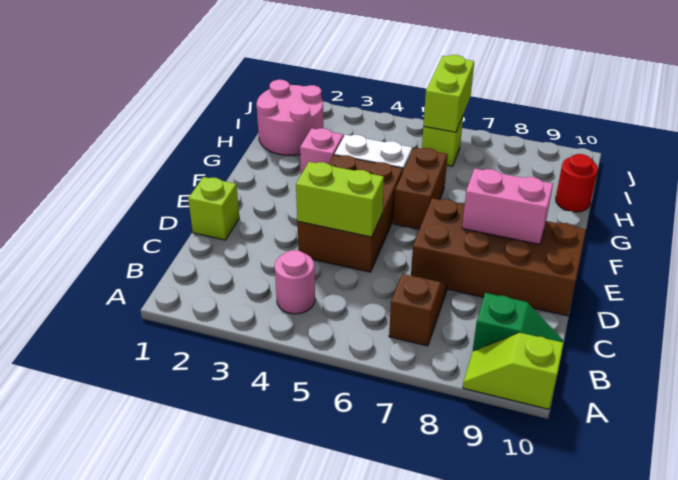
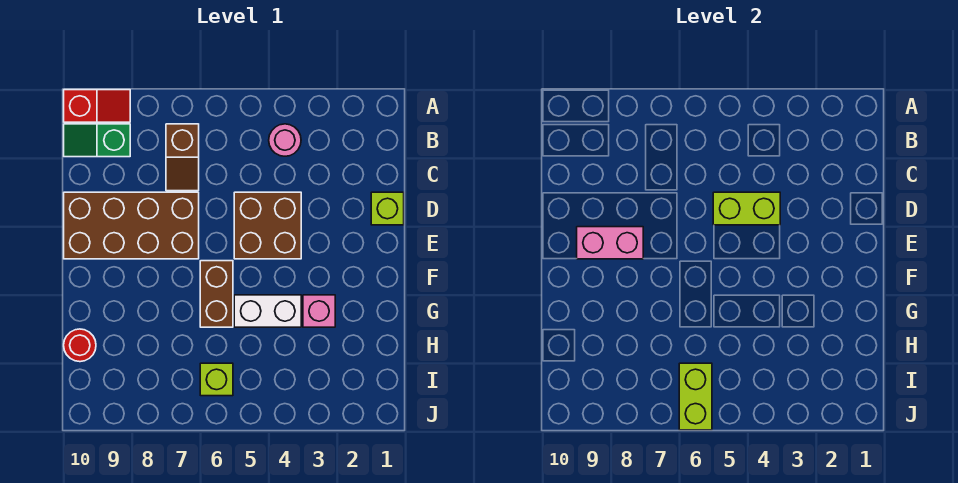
lime 1x2 slope [463,333,564,409] -> red 1x2 slope [64,90,130,122]
brown 2x3 brick [297,155,403,272] -> brown 2x2 brick [234,192,301,259]
pink 2x2 round brick [257,80,323,155] -> none

